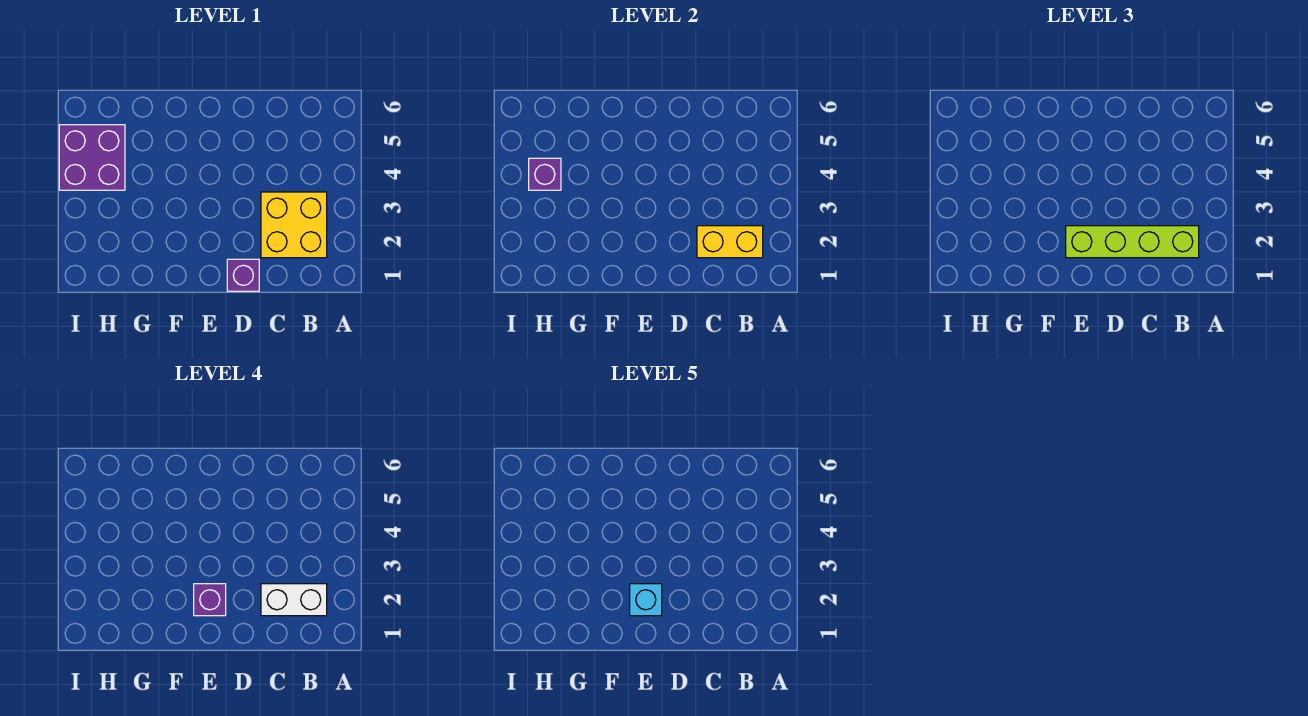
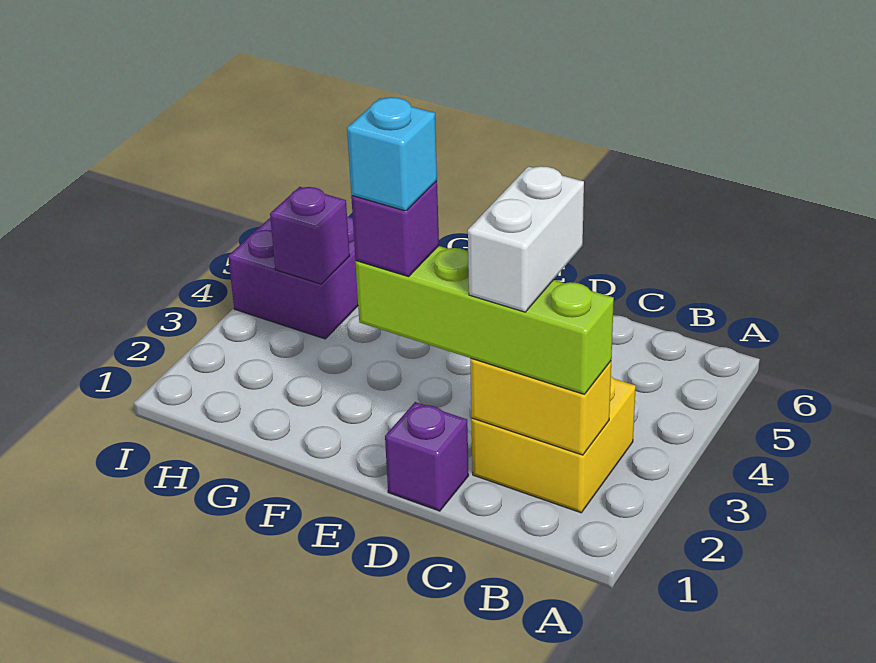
white 1x2 brick [261,584,327,616] -> white 1x2 brick turned to [468,166,584,312]

